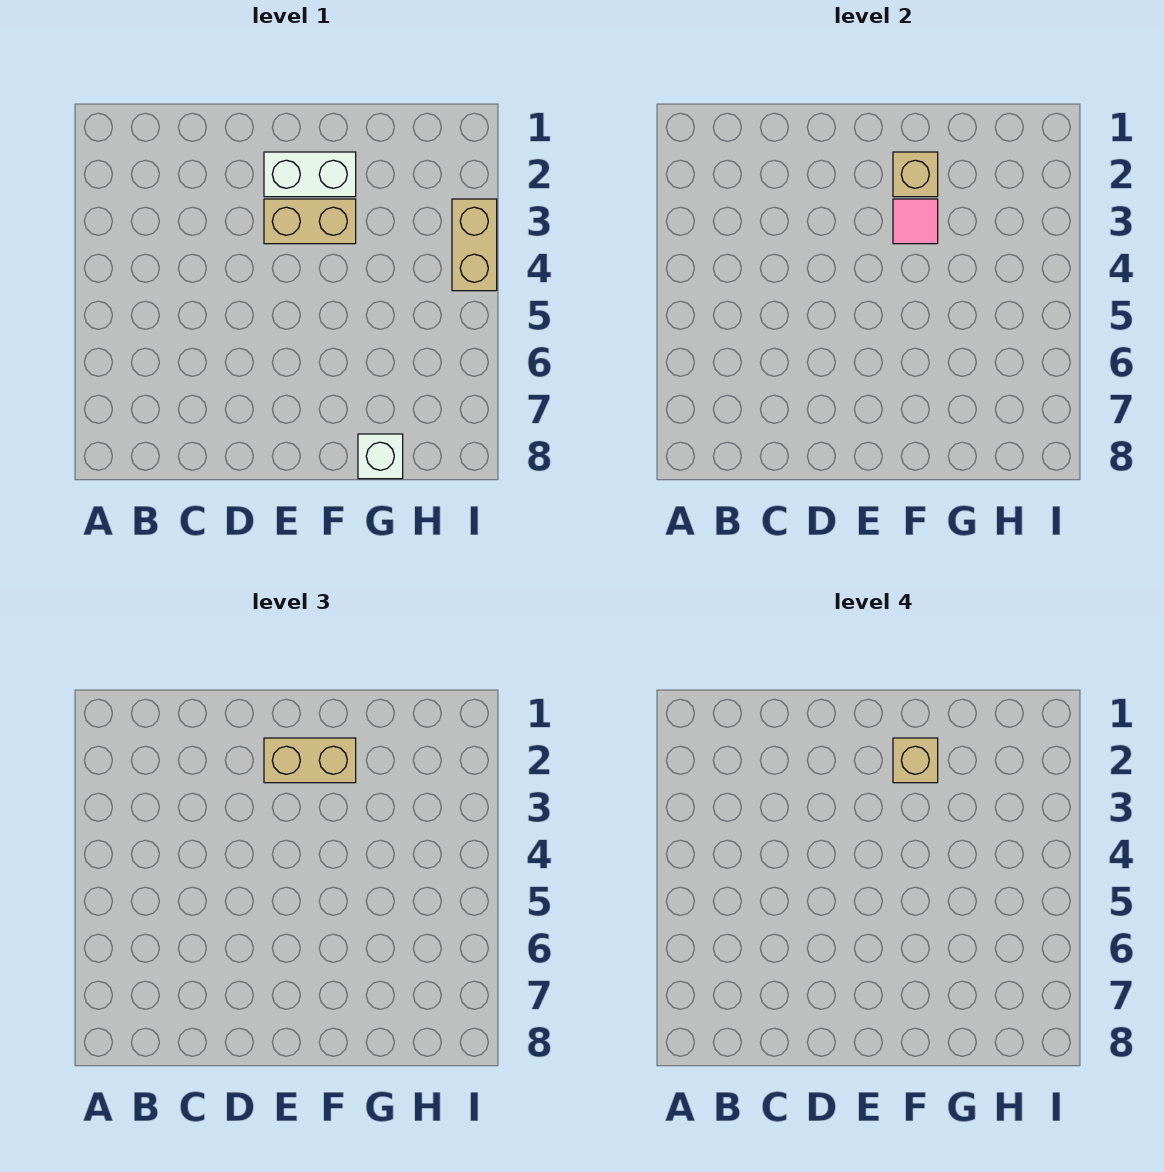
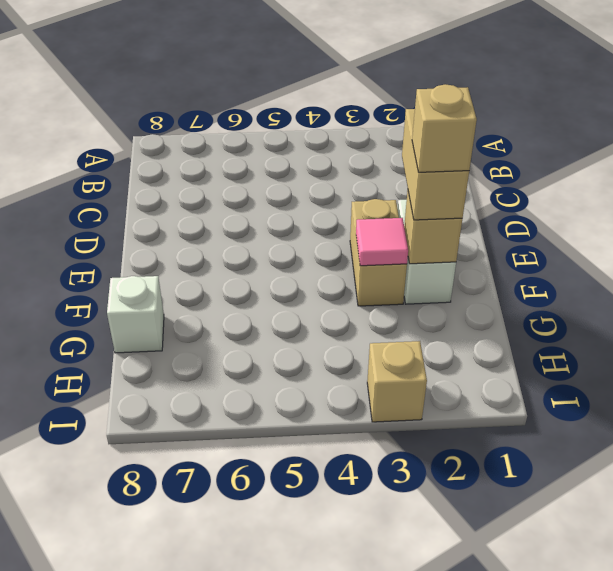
tan 1x2 brick [452,199,497,291] -> tan 1x1 brick [367,341,427,422]

